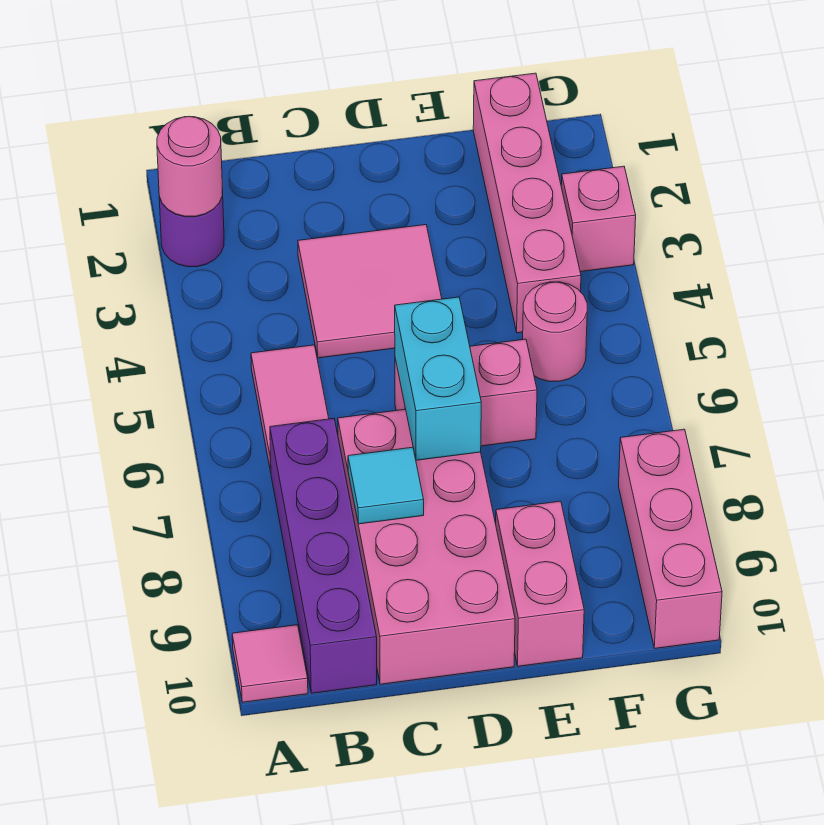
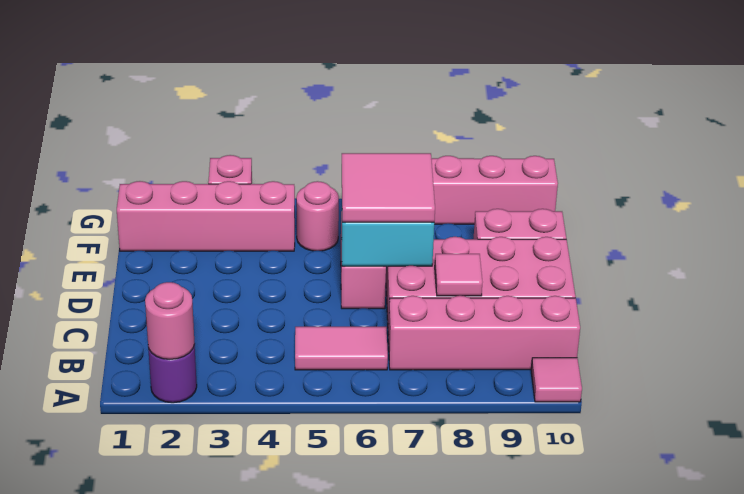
purple 1x4 brick [270,418,377,693] -> pink 1x4 brick [388,296,580,370]
pink 2x2 tile [298,225,442,358] -> pink 2x2 tile moved to [342,153,435,222]
cyan 1x1 tile [348,447,424,524] -> pink 1x1 tile [435,254,483,296]

